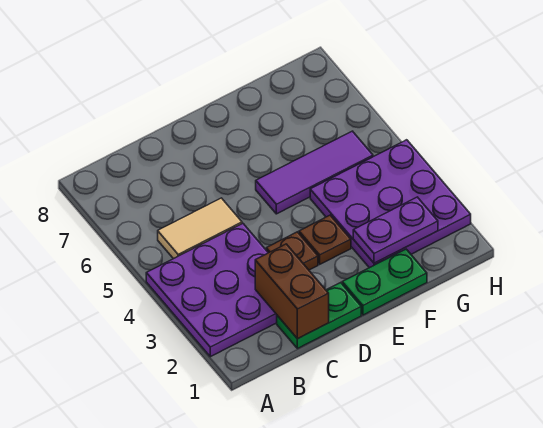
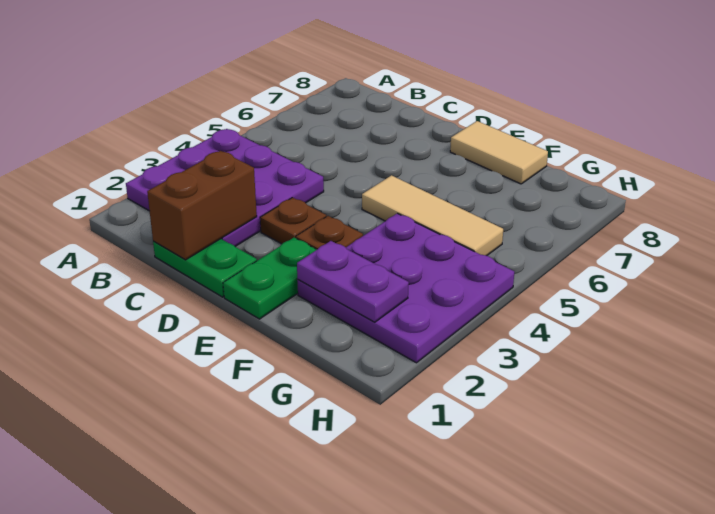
tan 1x2 tile [158,198,242,259] -> tan 1x2 tile moved to [450,121,548,184]
green 1x2 plate [342,249,427,315] -> green 1x2 plate turned to [223,238,317,319]
purple 1x3 tile [256,131,373,214] -> tan 1x3 tile [362,175,503,256]

